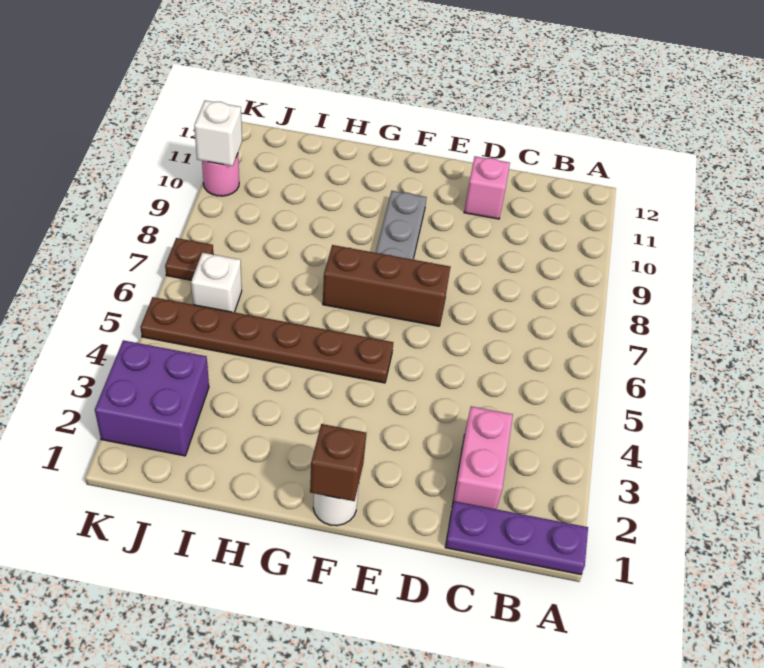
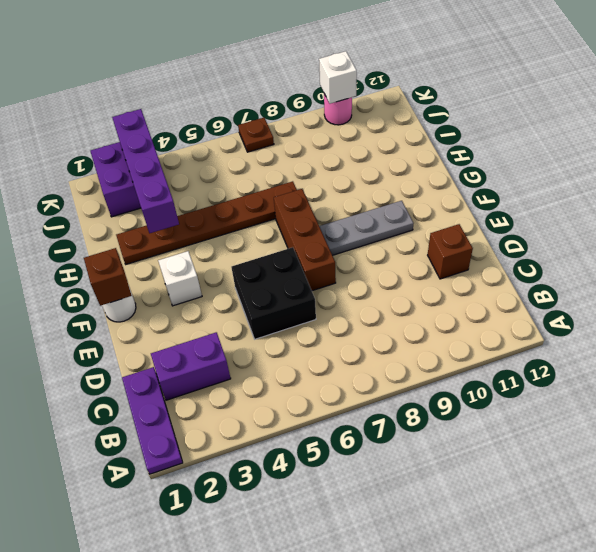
pink 1x2 brick [453,406,513,509] -> purple 1x2 brick [151,332,231,400]
none -> black 2x2 brick [232,247,316,339]
pink 1x1 brick [464,156,510,219] -> brown 1x1 brick [428,224,473,279]
brown 1x6 plate [140,297,393,383] -> brown 1x6 plate turned to [116,181,297,264]
none -> purple 1x4 brick [112,109,179,233]
white 1x1 brick [191,253,242,312] -> white 1x1 brick moved to [158,251,202,306]

